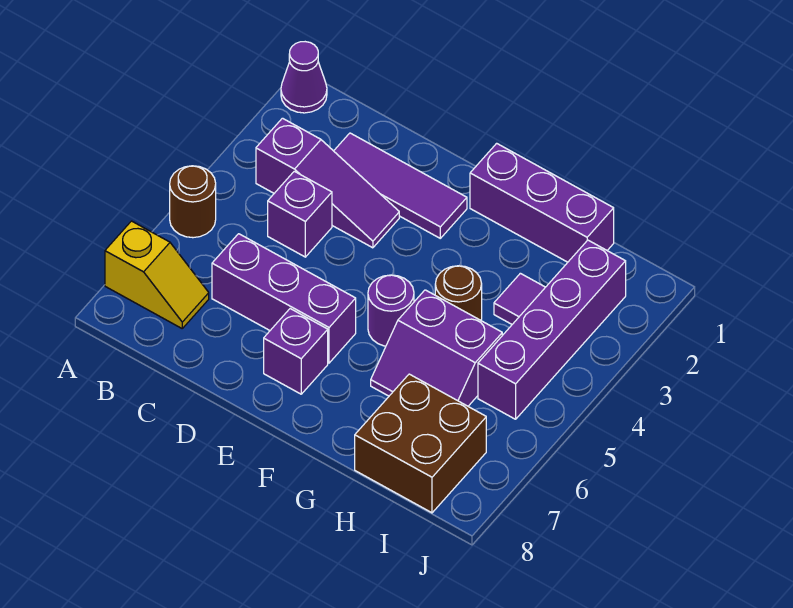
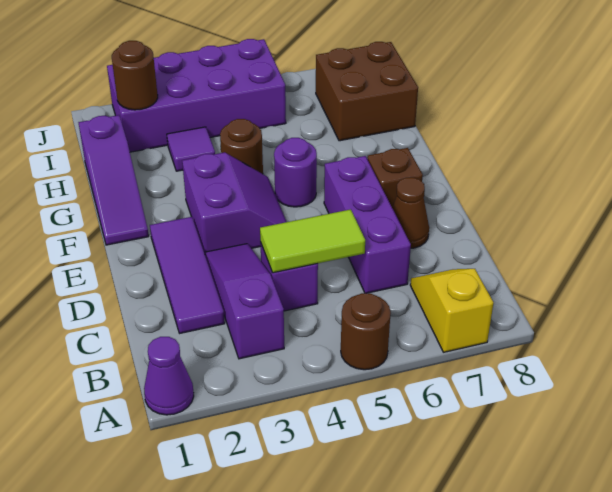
none -> lime 1x2 tile [260,209,365,273]
none -> brown 1x1 cone [392,177,429,248]
purple 1x1 brick [264,309,328,394] -> brown 1x1 brick [367,148,423,207]
purple 1x3 brick [470,143,614,262] -> purple 1x3 slope [78,115,149,245]
purple 2x2 slope [371,290,502,406] -> purple 2x2 slope moved to [182,152,286,253]
purple 1x4 brick [478,240,626,419] -> purple 2x4 brick [107,39,286,152]
none -> brown 1x1 round brick [112,41,158,110]

